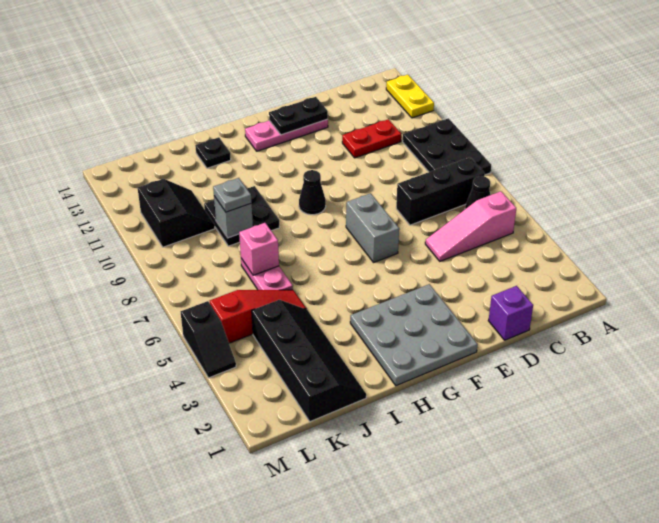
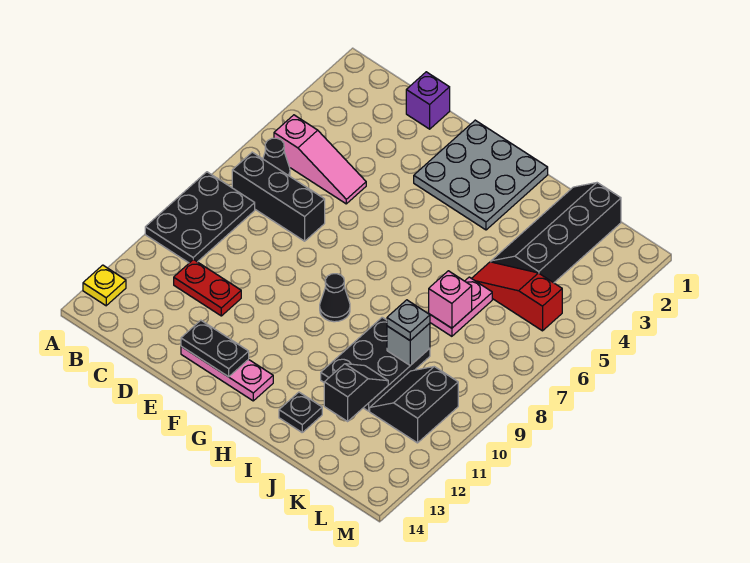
yellow 1x2 plate [386,75,434,118] -> yellow 1x1 plate [83,265,126,306]
grey 1x2 brick [346,193,399,262] -> none
black 2x2 plate [204,186,280,246] -> black 2x3 plate [321,317,430,411]
black 1x2 slope [181,301,236,378] -> black 1x2 slope moved to [324,364,388,421]

